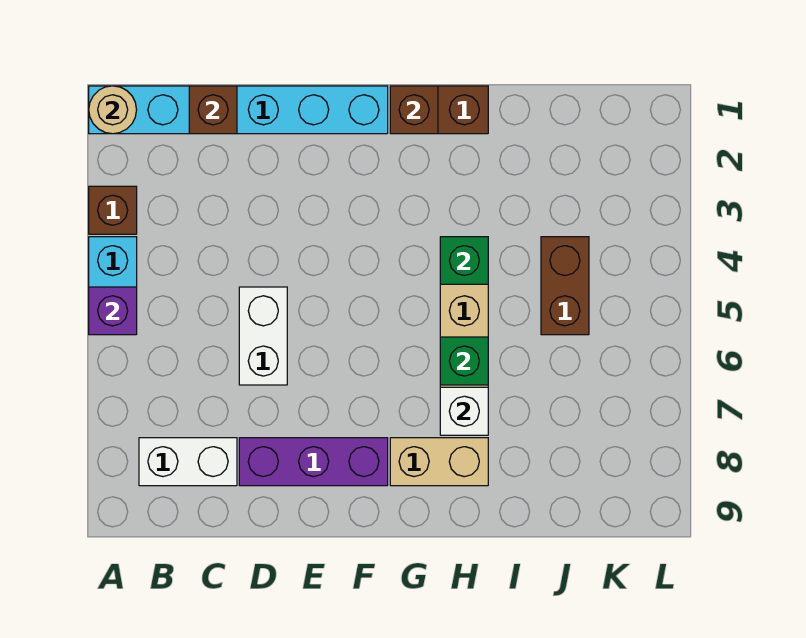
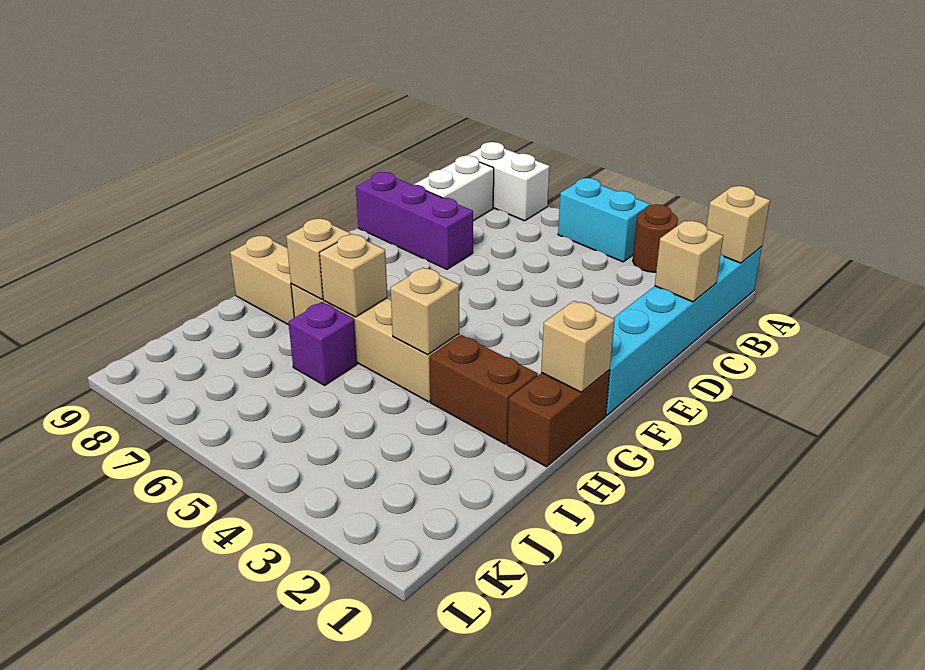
tan 1x1 round brick [89,86,137,134] -> tan 1x1 brick [706,186,770,263]
brown 1x1 brick [89,186,137,234] -> brown 1x1 round brick [633,204,678,272]
purple 1x1 brick [89,287,137,335] -> purple 1x1 brick moved to [288,302,357,385]
brown 1x1 brick [189,86,237,134] -> tan 1x1 brick [655,221,723,302]
white 1x2 brick [239,287,287,385] -> white 1x2 brick moved to [467,142,549,221]
purple 1x3 brick [239,438,388,486] -> purple 1x3 brick turned to [356,172,473,269]
brown 1x1 brick [390,86,438,134] -> tan 1x1 brick [541,301,615,392]
tan 1x2 brick [390,438,488,486] -> tan 1x2 brick turned to [230,236,295,325]
green 1x1 brick [440,237,488,284] -> tan 1x1 brick [391,268,459,355]
green 1x1 brick [440,337,488,385] -> tan 1x1 brick [320,234,387,317]
white 1x1 brick [440,387,488,435] -> tan 1x1 brick [286,219,351,299]
brown 1x2 brick [541,237,589,335] -> brown 1x2 brick moved to [430,335,538,444]

